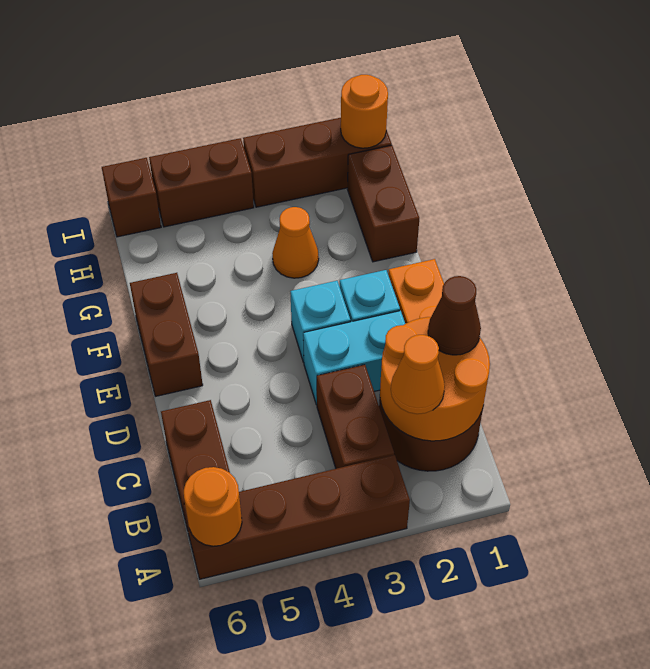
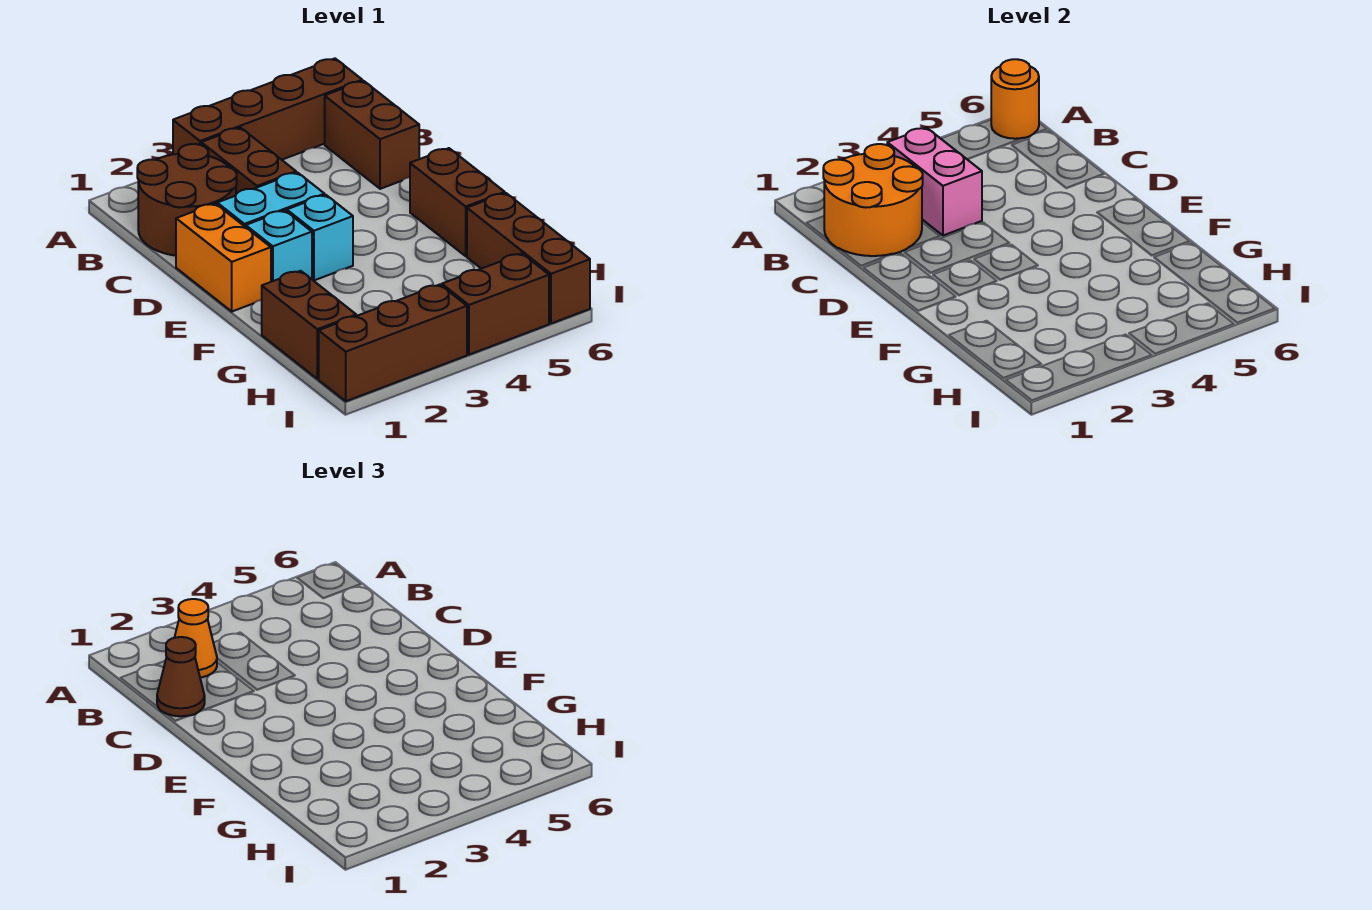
none -> pink 1x2 brick [887,127,982,236]
orange 1x1 cone [272,207,319,278] -> none
orange 1x1 round brick [341,75,388,148] -> none
brown 1x1 brick [102,158,161,237] -> brown 1x3 brick [467,193,590,323]

